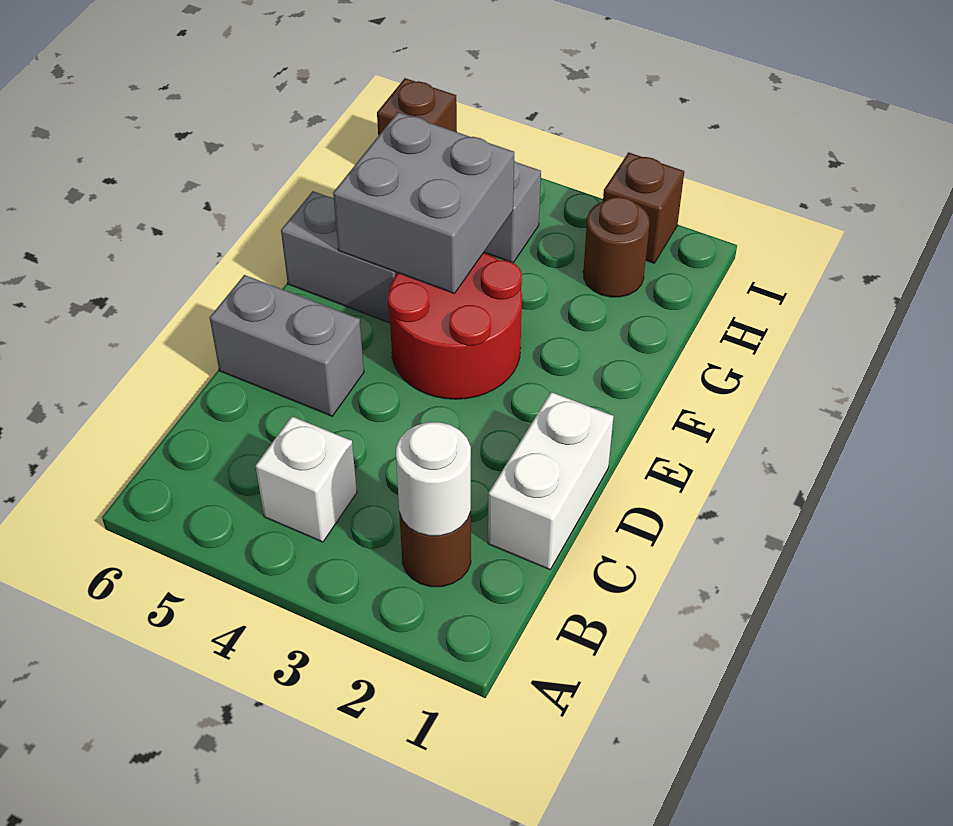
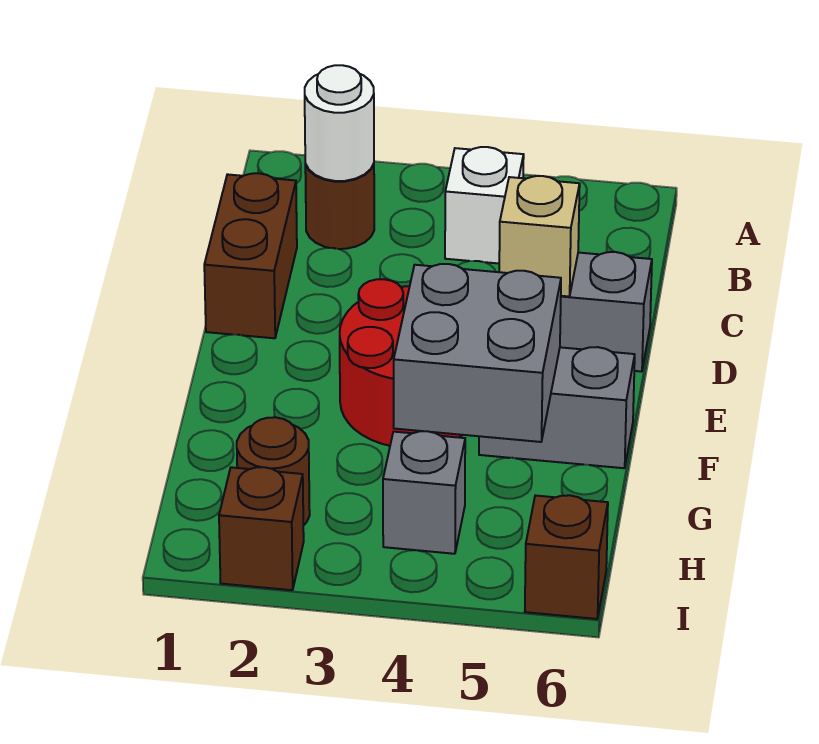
white 1x2 brick [488,392,614,570] -> brown 1x2 brick [204,173,297,338]
none -> tan 1x1 brick [499,176,580,297]

